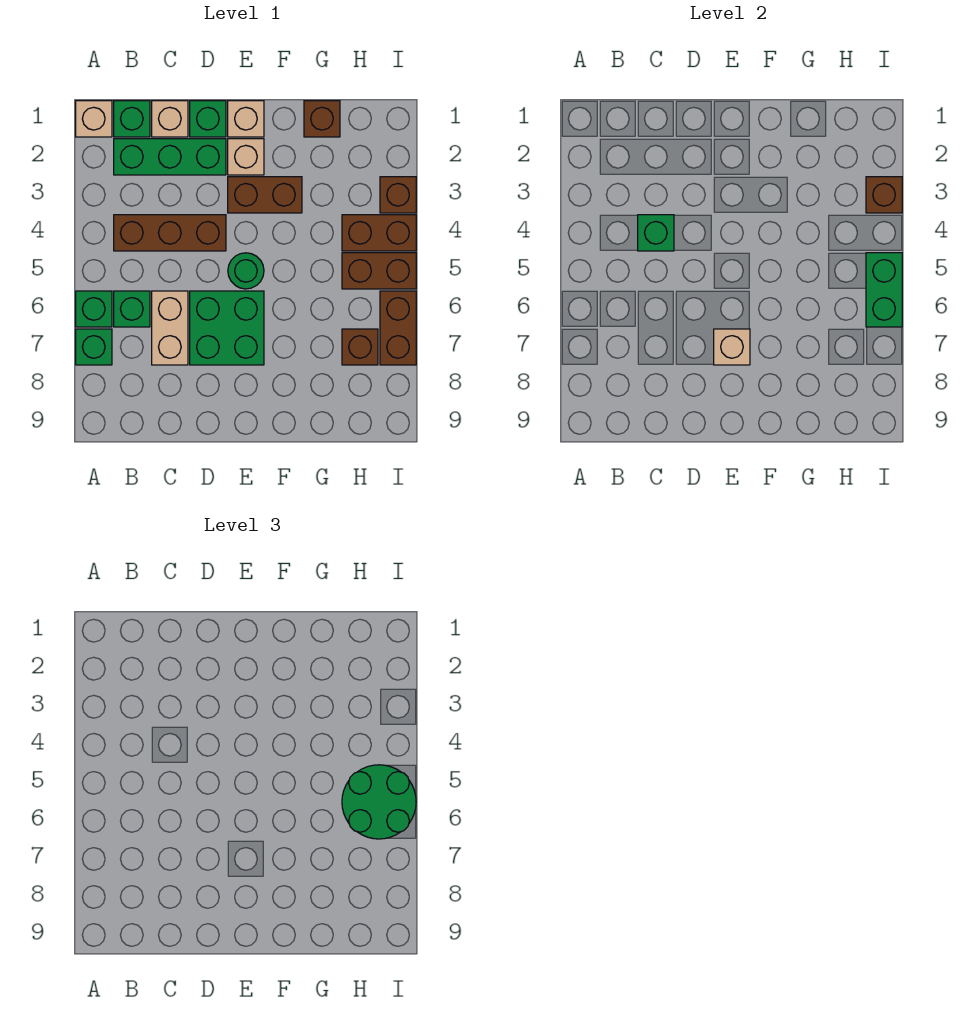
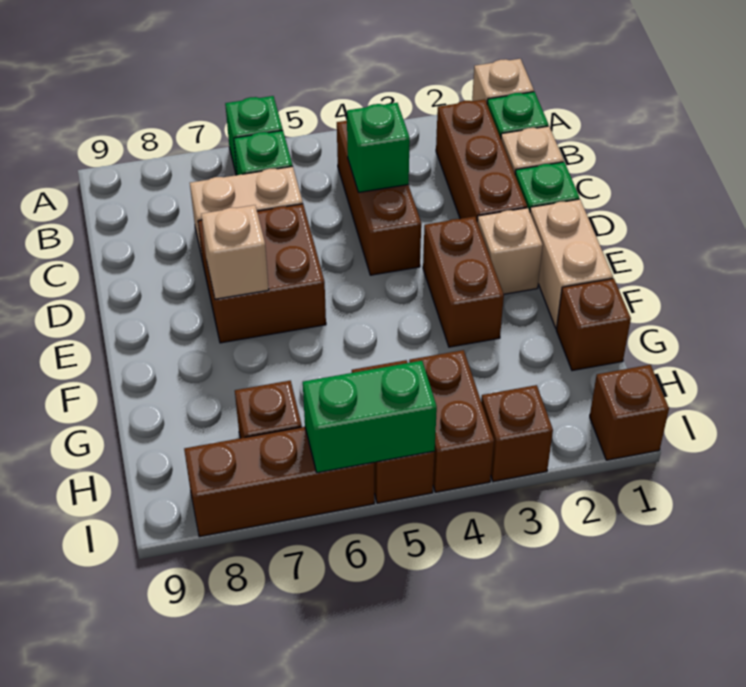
green 1x1 brick [76,329,112,365] -> none
green 1x3 brick [114,139,226,175] -> brown 1x3 brick [436,99,527,220]
green 2x2 brick [190,291,264,365] -> brown 2x2 brick [198,204,326,343]
tan 1x1 brick [228,101,264,137] -> tan 1x2 brick [530,199,613,328]
green 1x1 round brick [228,253,264,289] -> none
green 2x2 round brick [342,765,416,839] -> none
brown 1x1 brick [866,177,902,213] -> brown 1x1 brick moved to [590,365,669,460]
brown 1x2 brick [380,291,416,365] -> brown 1x3 brick [184,427,374,537]

